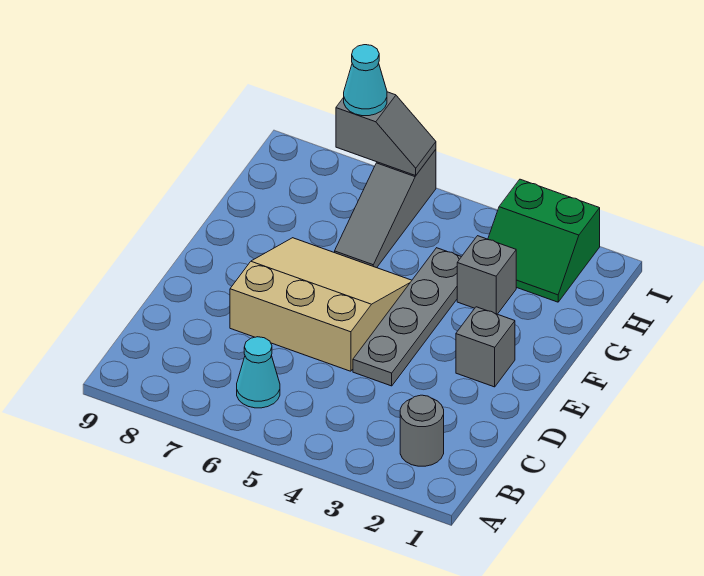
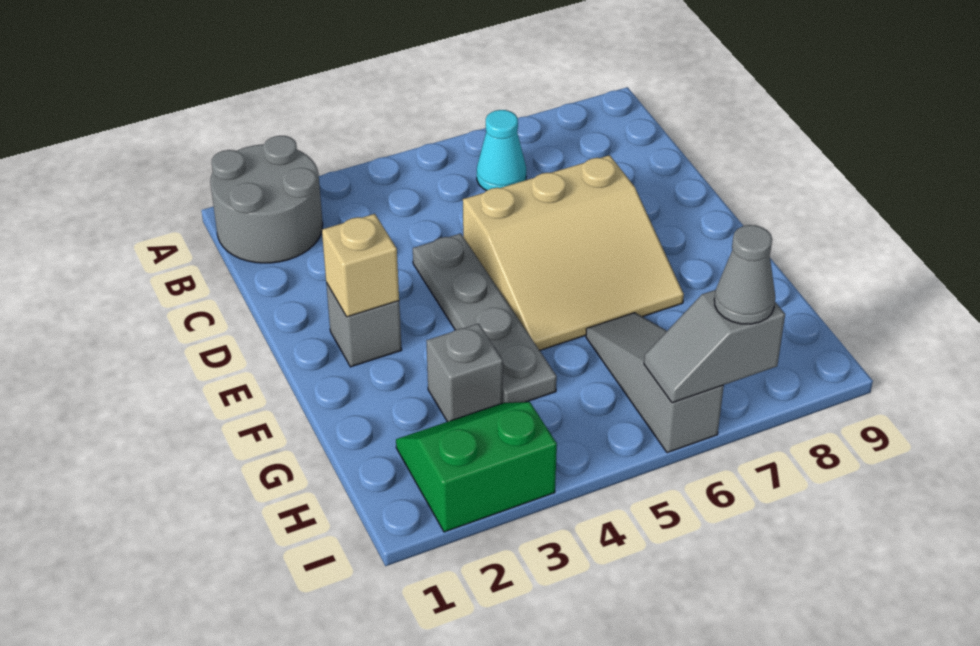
grey 1x1 round brick [400,395,444,466] -> grey 2x2 round brick [210,136,323,263]
none -> tan 1x1 brick [322,214,399,317]
cyan 1x1 cone [344,45,387,116] -> grey 1x1 cone [714,225,775,324]

